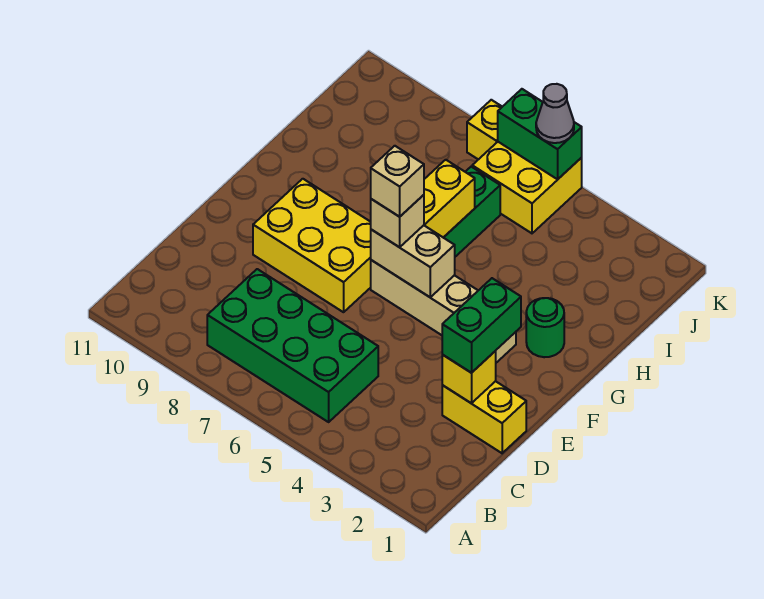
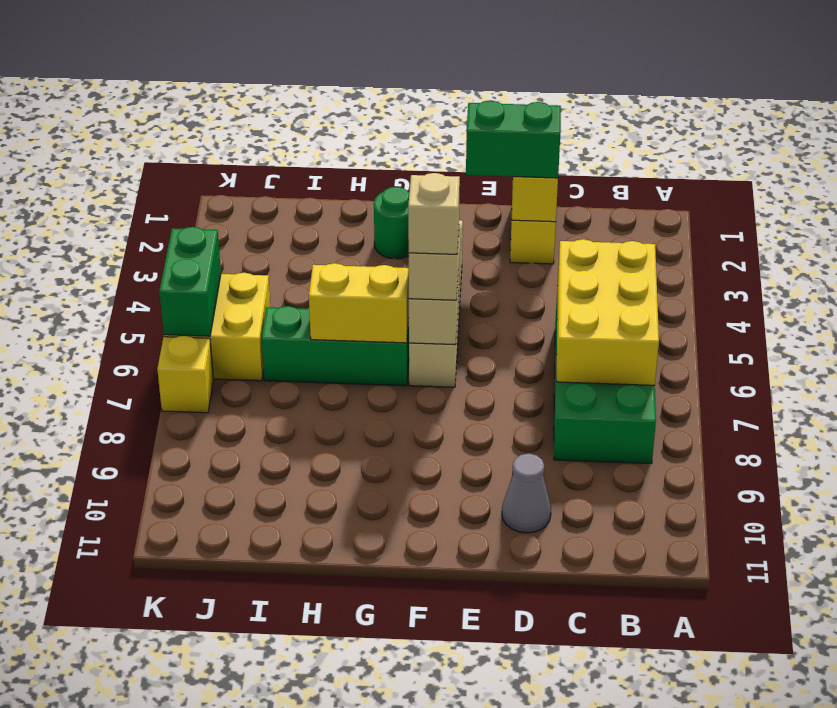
yellow 2x3 brick [253,179,371,312] -> yellow 2x3 brick moved to [557,239,659,385]
grey 1x1 cone [536,84,574,143] -> grey 1x1 cone moved to [502,453,551,533]

